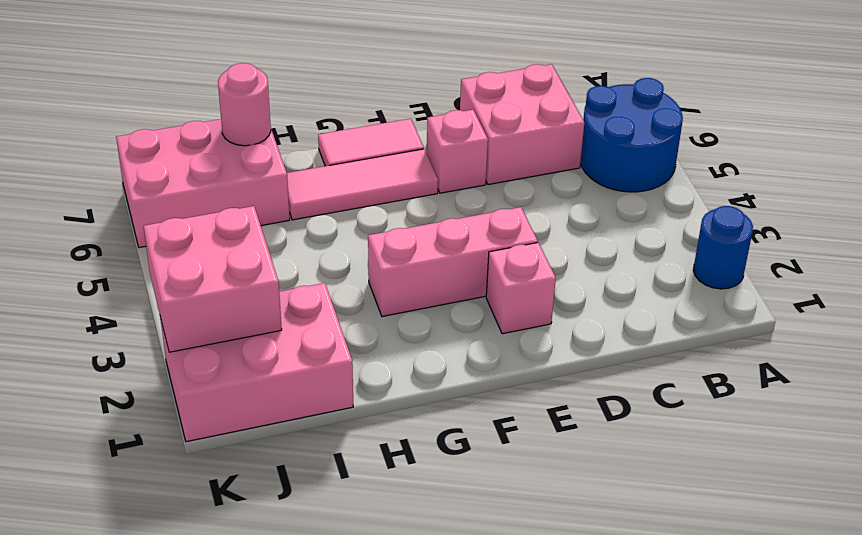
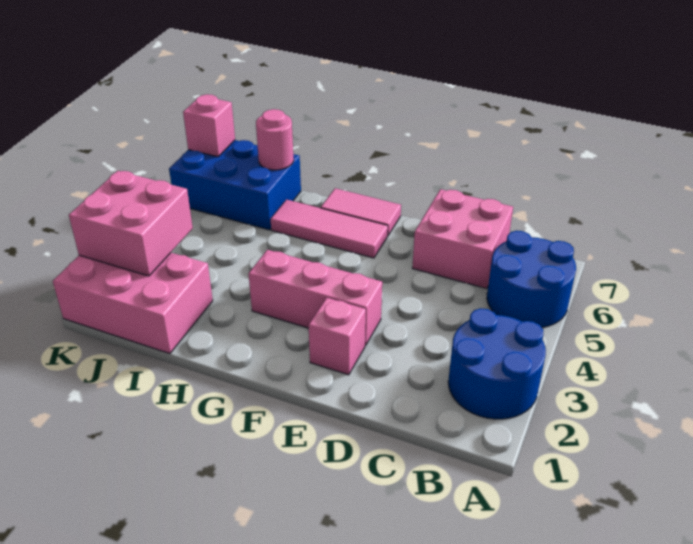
blue 1x1 round brick [693,206,753,289] -> blue 2x2 round brick [448,308,546,419]
pink 1x1 brick [427,110,488,193] -> pink 1x1 brick moved to [183,94,235,157]
pink 2x3 brick [116,119,290,248] -> blue 2x3 brick [169,140,301,230]

